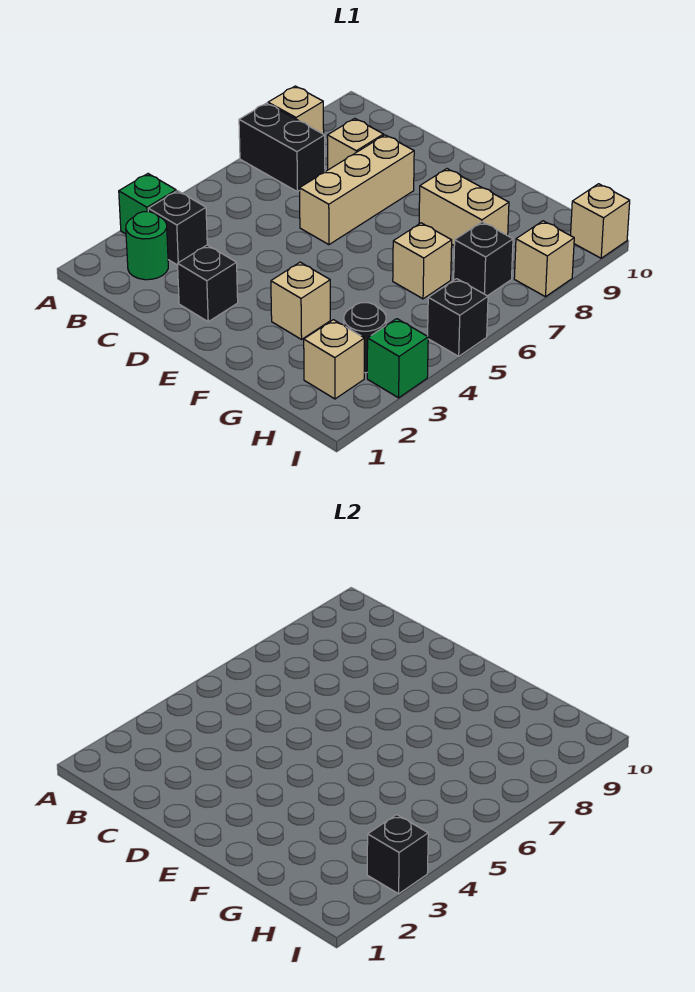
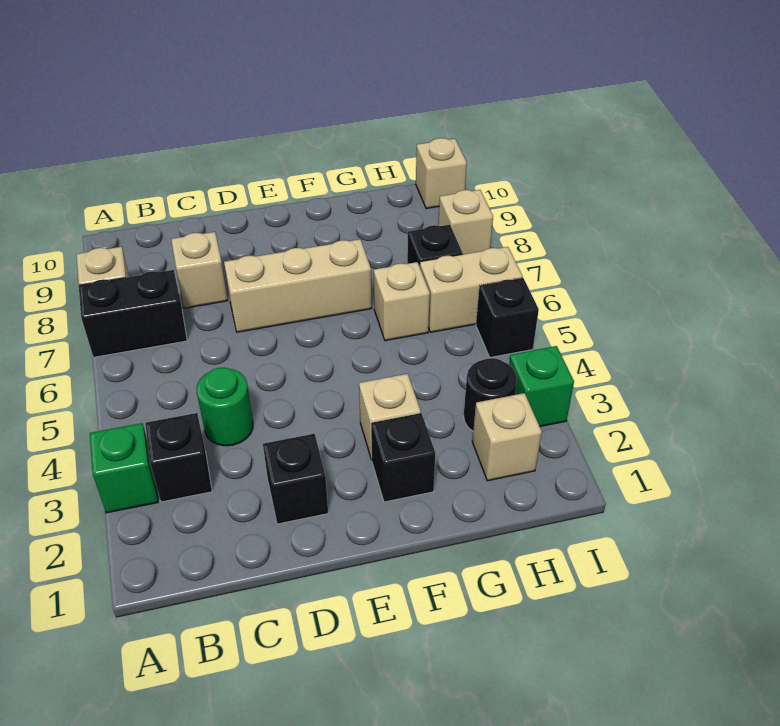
green 1x1 round brick [126,212,168,280] -> green 1x1 round brick moved to [197,368,253,446]
tan 1x3 brick [300,135,414,245] -> tan 1x3 brick turned to [224,239,372,332]
tan 1x2 brick [419,169,509,246] -> tan 1x2 brick moved to [420,247,523,332]
black 1x1 brick [367,815,428,894] -> black 1x1 brick moved to [371,413,435,502]

